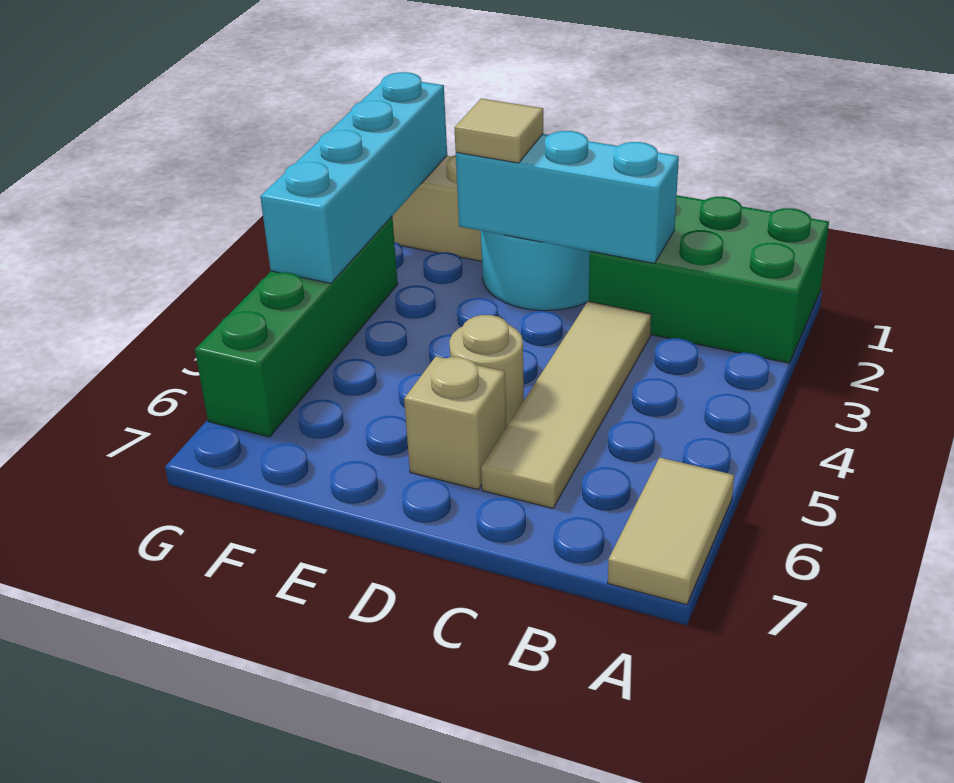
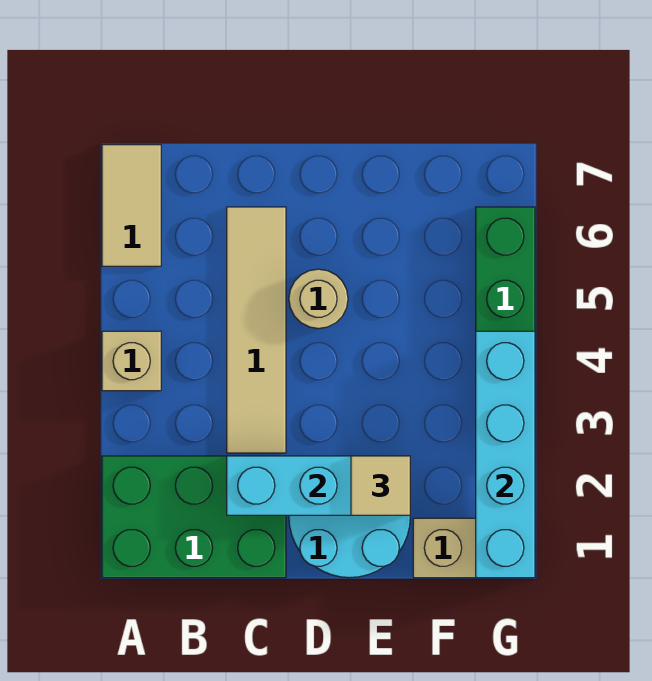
tan 1x1 brick [404,356,506,490] -> tan 1x1 brick moved to [102,331,161,391]

